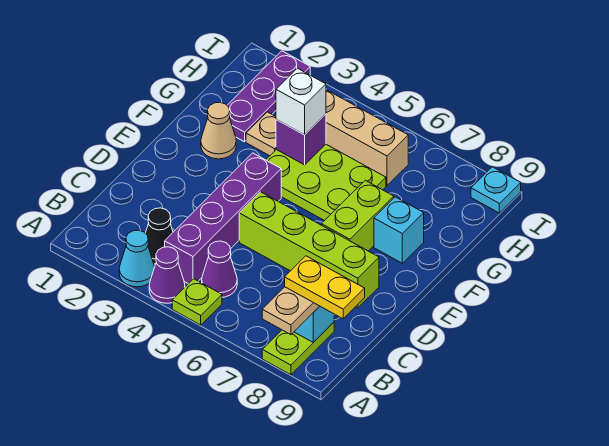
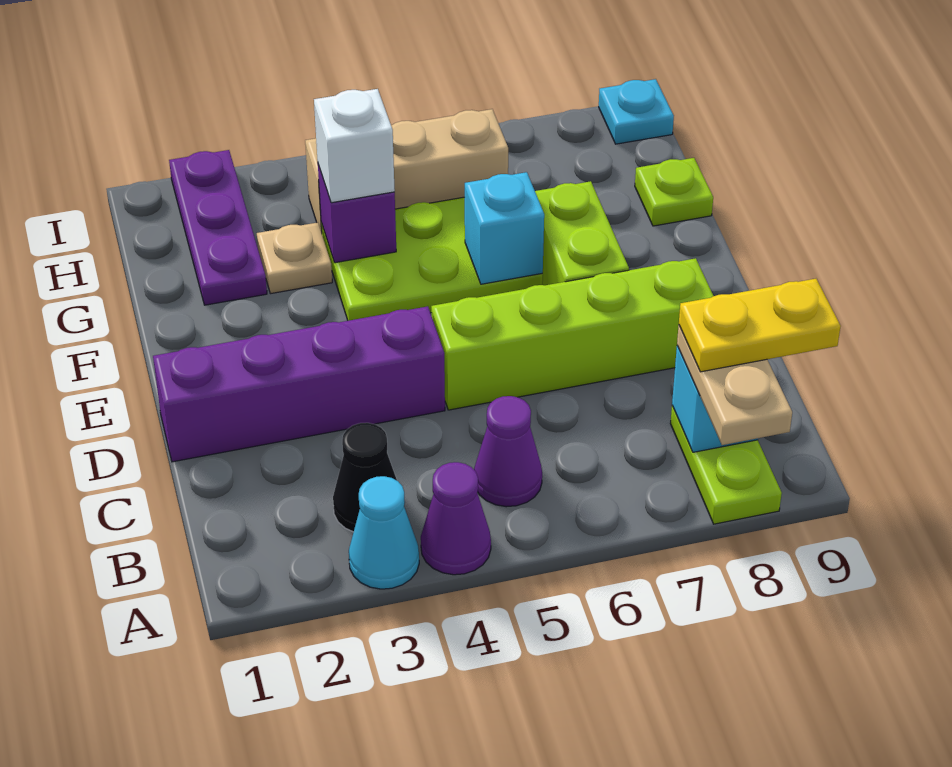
lime 1x1 plate [172,279,222,325] -> lime 1x1 plate moved to [635,158,713,226]
purple 1x4 brick [165,153,281,284] -> purple 1x4 brick turned to [153,306,445,462]
tan 1x1 cone [201,102,236,159] -> none
cyan 1x1 brick [374,197,424,263] -> cyan 1x1 brick moved to [465,172,544,284]

